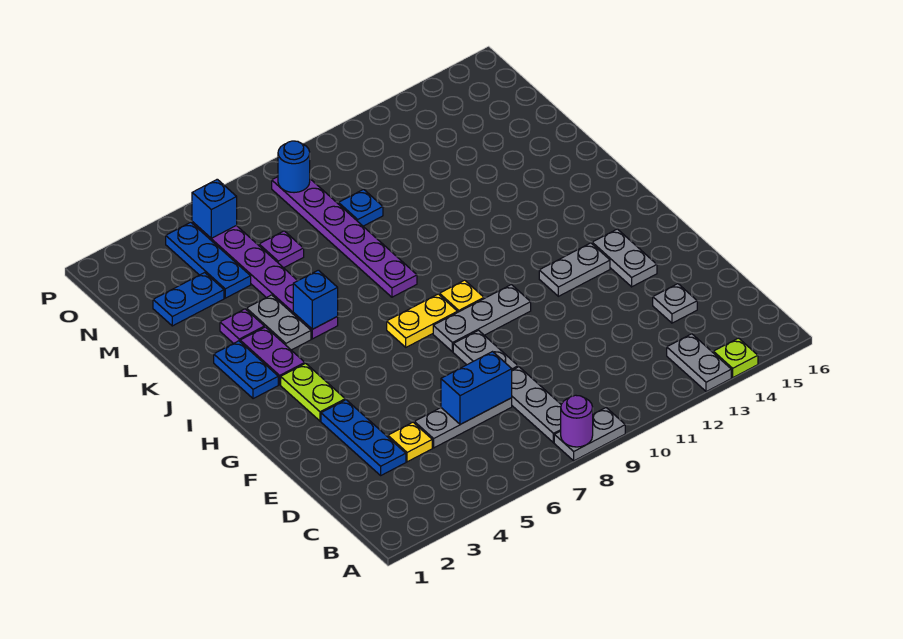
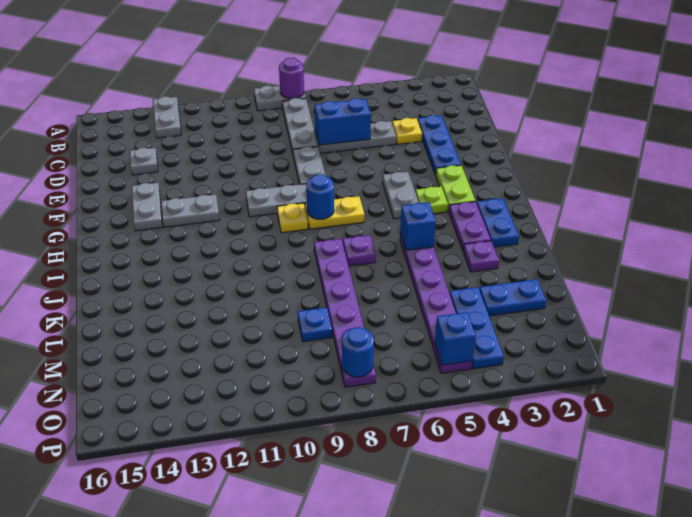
lime 1x1 plate [713,338,758,377] -> lime 1x1 plate moved to [415,186,448,214]
none -> blue 1x1 round brick [306,174,334,219]
grey 1x2 plate [246,295,311,350] -> grey 1x2 plate moved to [382,172,419,219]
purple 1x1 plate [259,231,304,268] -> purple 1x1 plate moved to [343,235,376,266]

